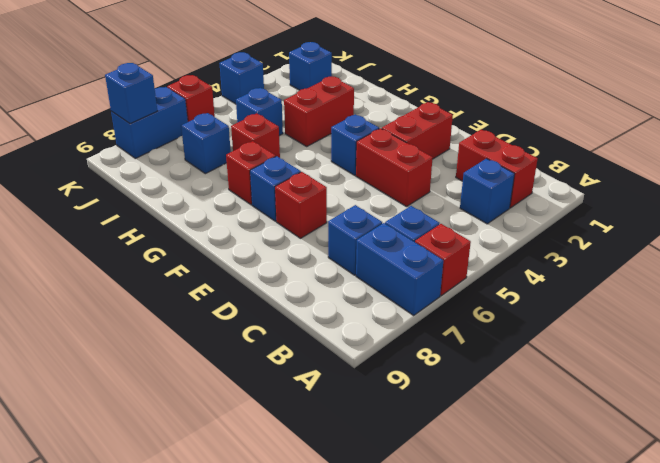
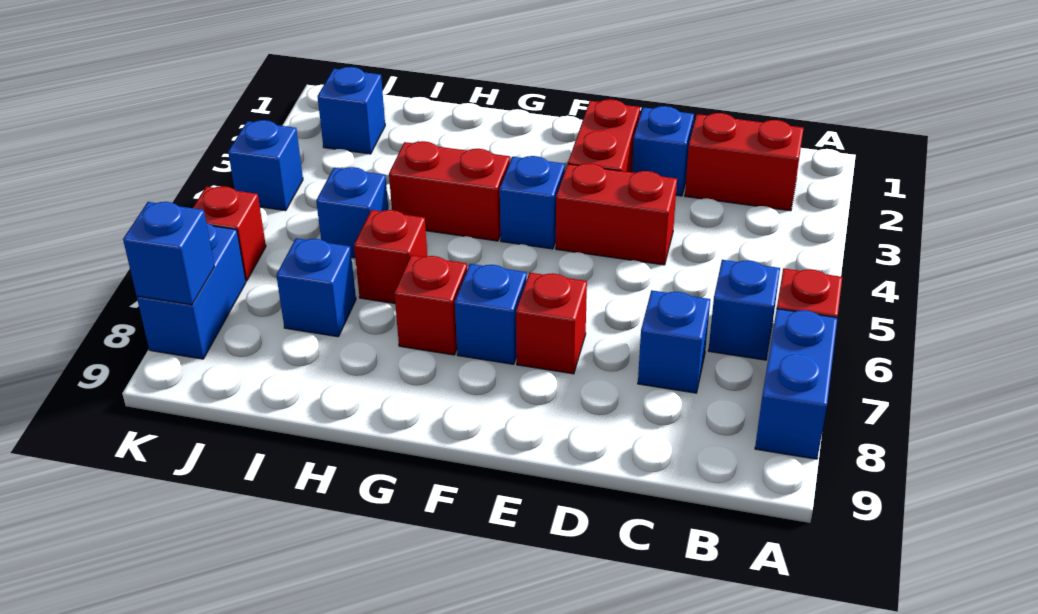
blue 1x2 brick [356,223,443,315] -> blue 1x2 brick turned to [755,309,837,459]
blue 1x1 brick [460,159,514,224] -> blue 1x1 brick moved to [632,106,694,196]
red 1x2 brick [284,77,354,146] -> red 1x2 brick turned to [389,141,510,241]

